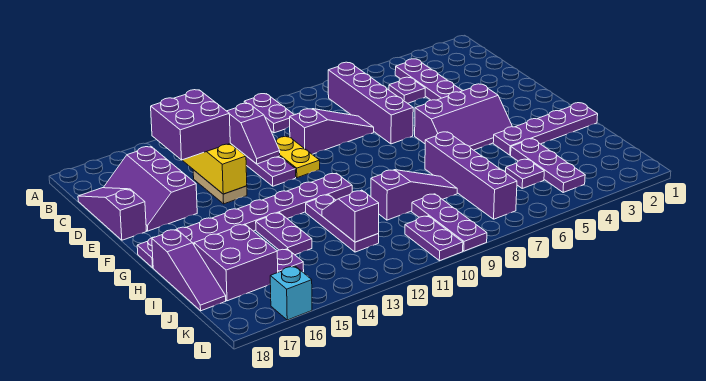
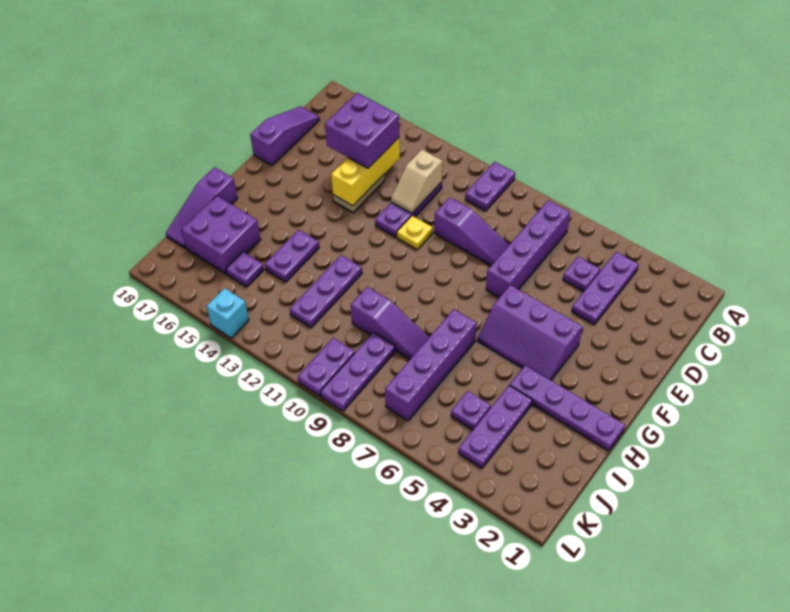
purple 1x2 slope [227,103,280,164] -> tan 1x2 slope [391,150,443,214]
purple 2x3 slope [104,147,197,231] -> none
yellow 1x2 plate [276,137,320,178] -> yellow 1x1 plate [397,216,433,250]
purple 1x8 plate [137,173,352,268] -> none
purple 1x2 slope [322,190,379,242] -> none
cyan 1x1 brick [270,266,312,320] -> cyan 1x1 brick moved to [207,288,249,338]

